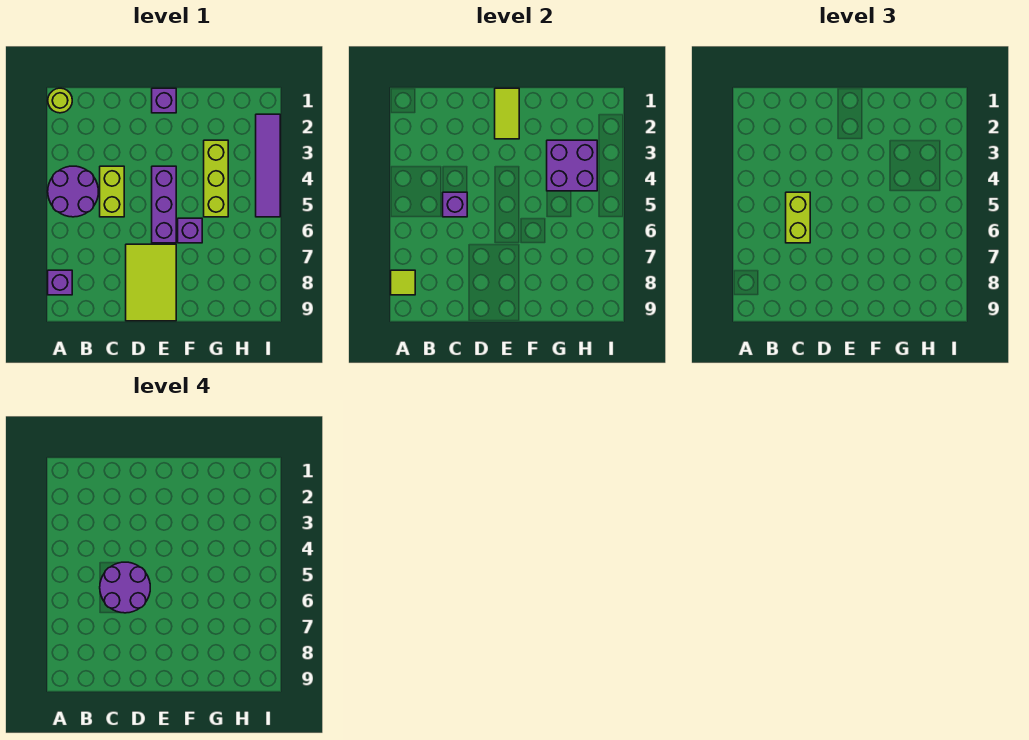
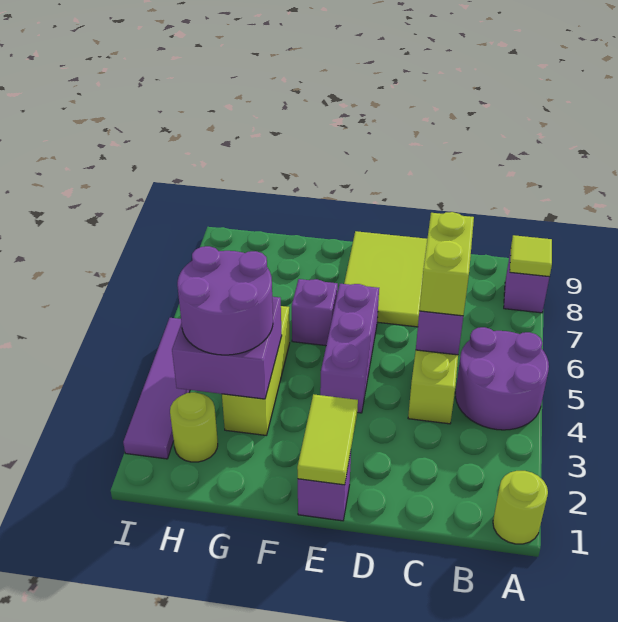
purple 2x2 round brick [100,562,150,613] -> purple 2x2 round brick moved to [177,246,273,355]
none -> lime 1x1 round brick [170,392,218,462]

